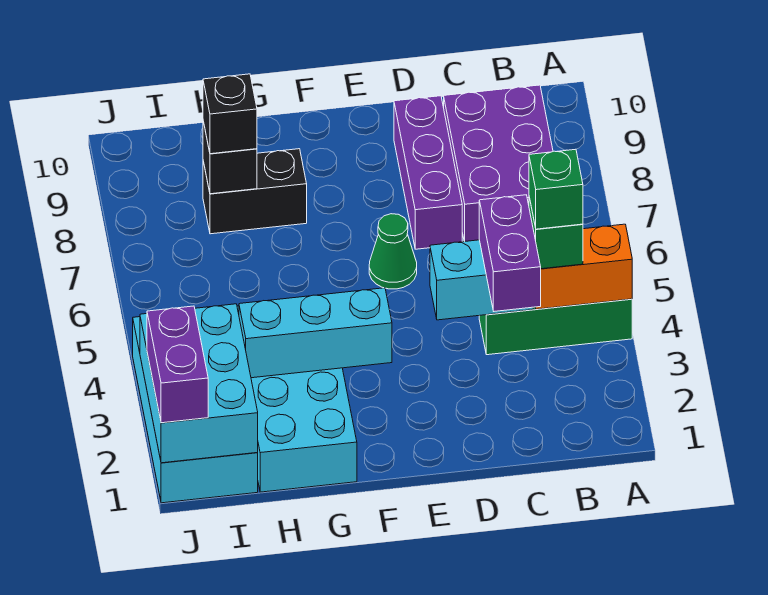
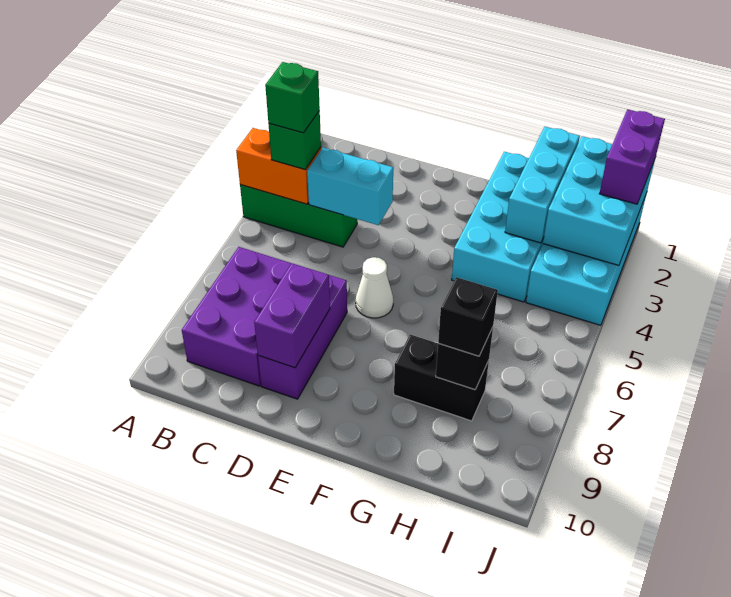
purple 1x2 brick [479,195,541,311] -> purple 1x2 brick moved to [254,263,330,368]
green 1x1 cone [369,214,417,289] -> white 1x1 cone [356,257,393,318]
cyan 1x3 brick [239,288,392,378] -> cyan 1x3 brick turned to [505,127,580,243]

